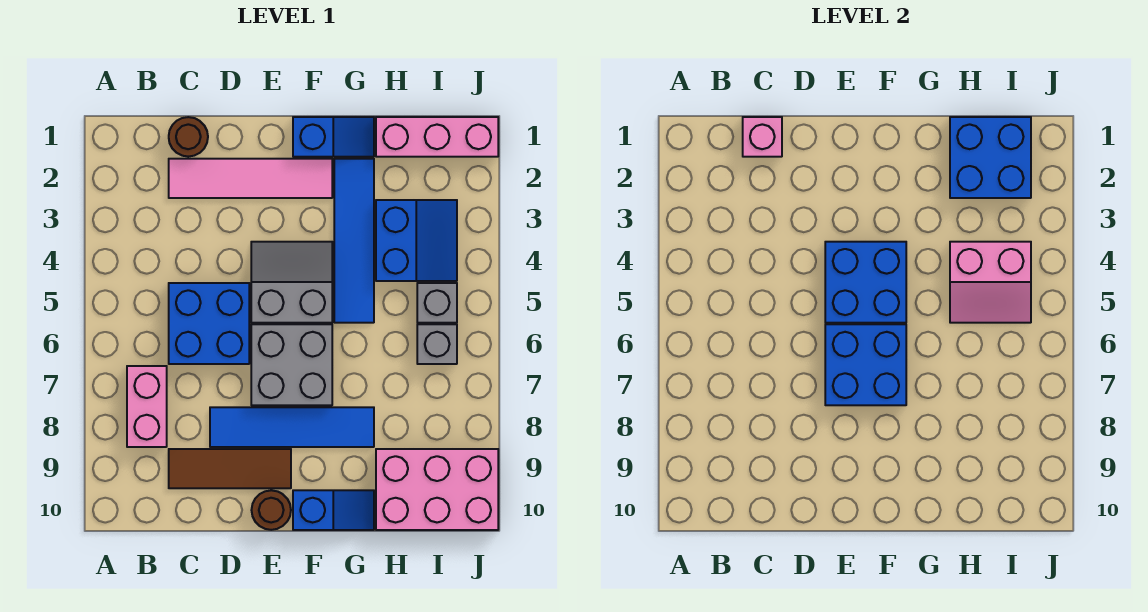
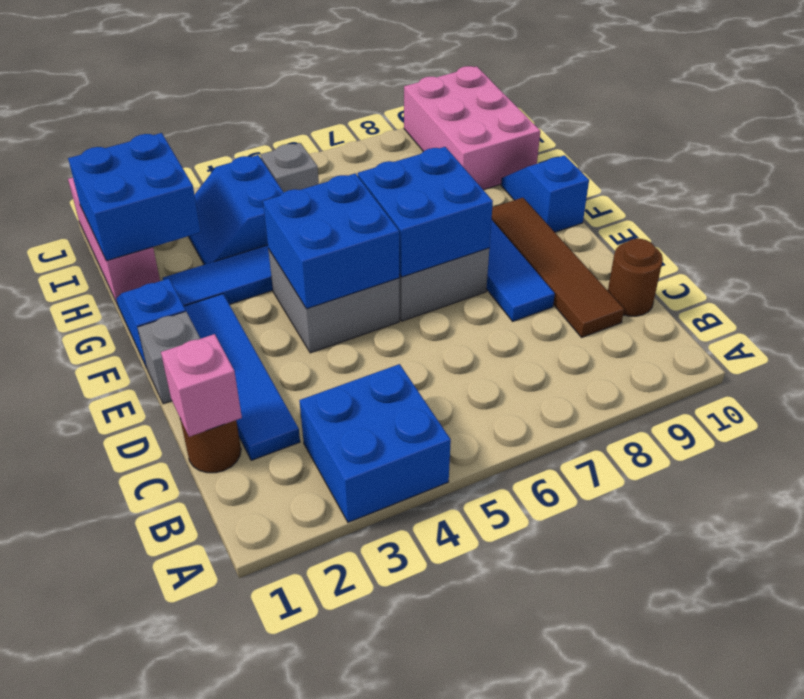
pink 1x2 brick [127,366,167,447] -> none
pink 1x4 tile [169,159,332,198] -> blue 1x4 tile [184,294,300,460]
blue 2x2 brick [169,283,249,364] -> blue 2x2 brick moved to [299,364,451,522]
brown 1x3 tile [169,449,291,488] -> brown 1x4 tile [492,198,624,337]
grey 2x2 slope [251,242,332,323] -> grey 2x2 brick [268,249,399,353]
brown 1x1 round brick [252,490,291,530] -> brown 1x1 round brick moved to [608,239,663,316]
blue 2x2 slope [376,200,457,281] -> blue 2x2 slope turned to [188,155,284,265]
pink 2x2 slope [950,242,1031,323] -> none
grey 1x1 brick [417,324,457,364] -> grey 1x1 brick moved to [137,312,200,404]

